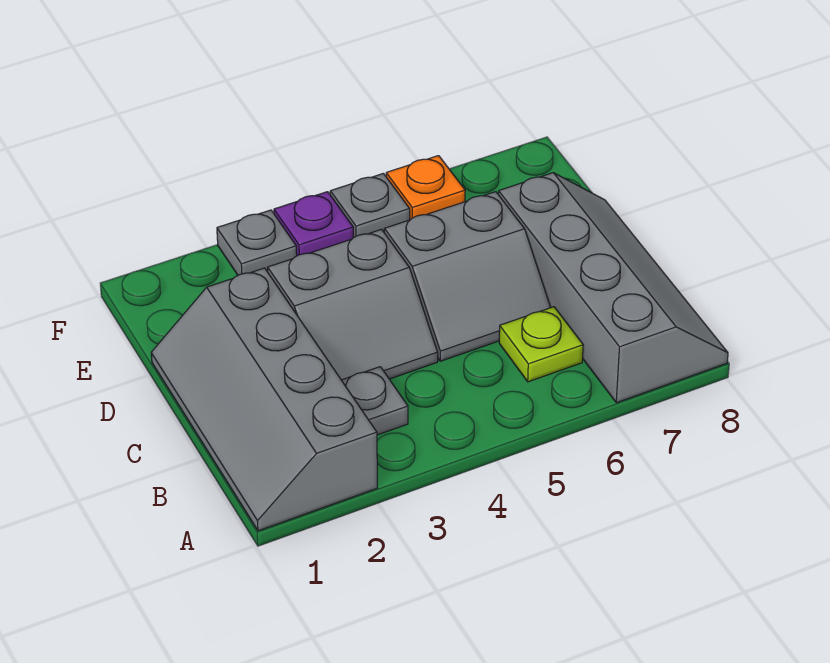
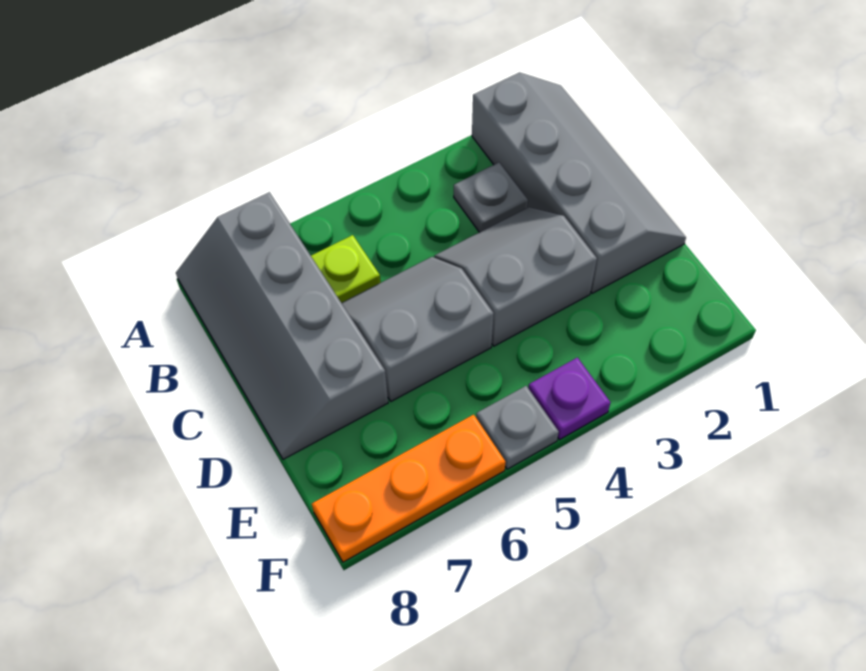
grey 1x1 plate [217,210,297,275] -> none
orange 1x1 plate [386,156,465,220] -> orange 1x3 plate [312,415,506,562]

